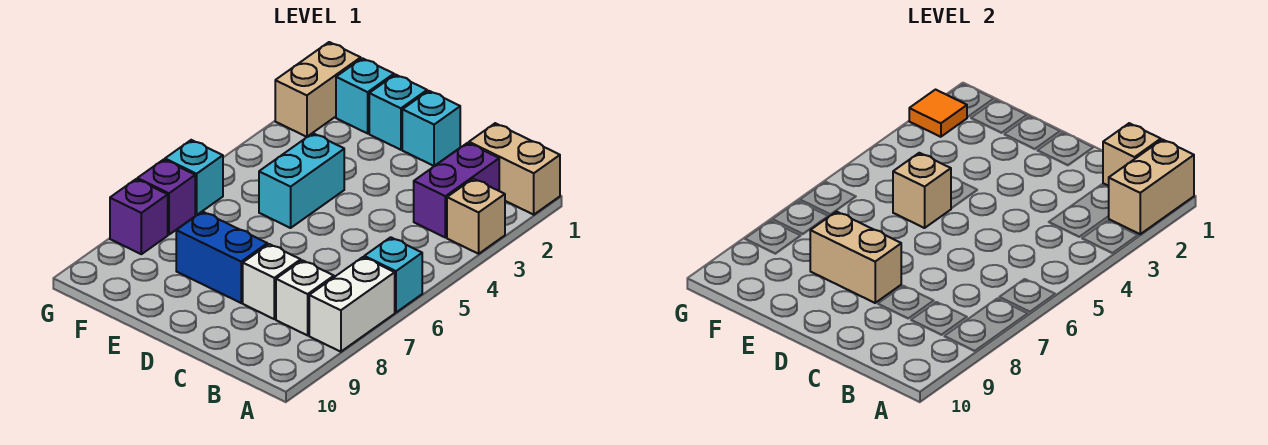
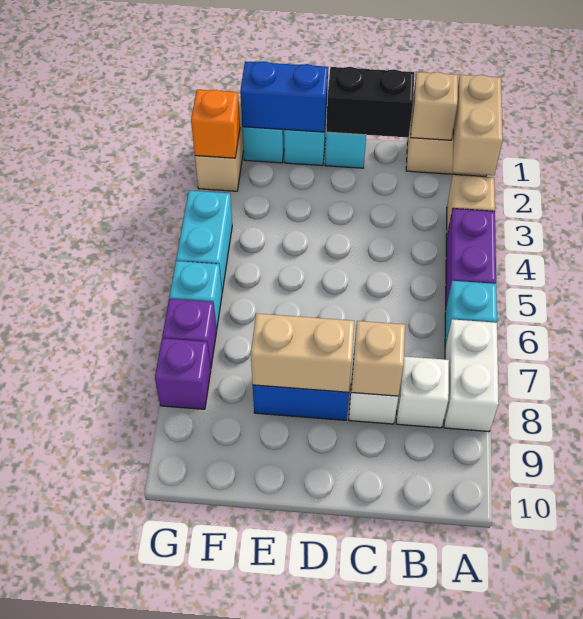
purple 1x2 brick [414,143,499,238] -> purple 1x2 brick moved to [446,208,496,307]
none -> black 1x2 brick [326,67,414,137]
none -> blue 1x2 brick [240,61,328,132]
cyan 1x2 brick [259,133,344,228] -> cyan 1x2 brick moved to [176,191,232,292]
tan 1x1 brick [893,153,951,228] -> tan 1x1 brick moved to [351,321,405,396]
orange 1x1 tile [909,90,967,137] -> orange 1x1 brick [191,90,240,158]

